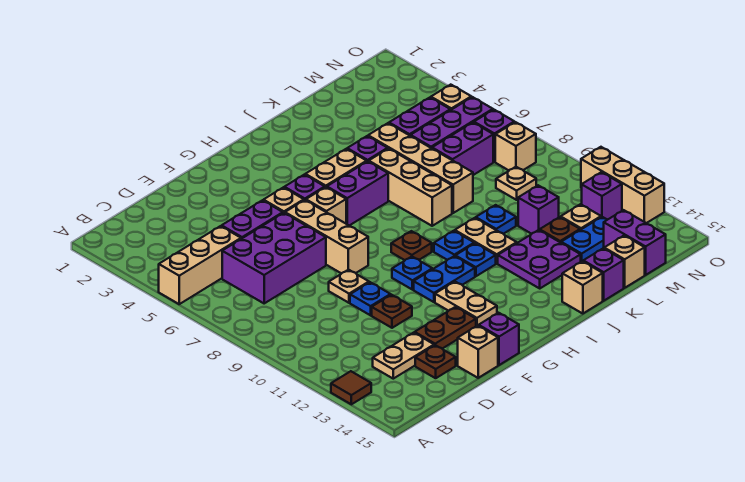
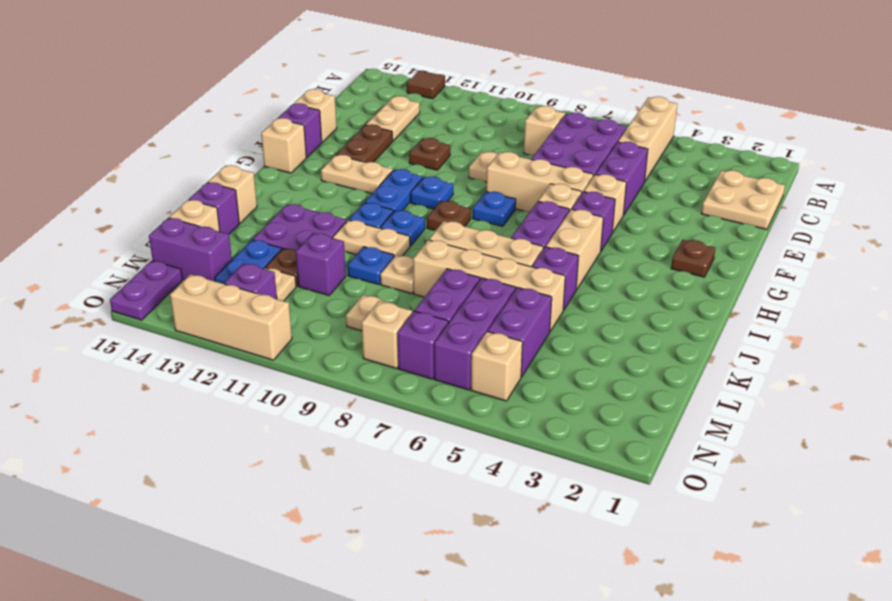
none -> tan 2x2 plate [701,170,785,229]
none -> tan 1x1 brick [524,106,565,155]
brown 1x1 plate [415,345,456,378] -> brown 1x1 plate moved to [671,240,715,277]
blue 1x1 plate [350,282,391,315] -> blue 1x1 plate moved to [473,192,516,226]
none -> tan 1x1 brick [261,118,306,173]
none -> tan 1x1 plate [380,255,414,294]
none -> purple 1x2 plate [110,261,182,320]

